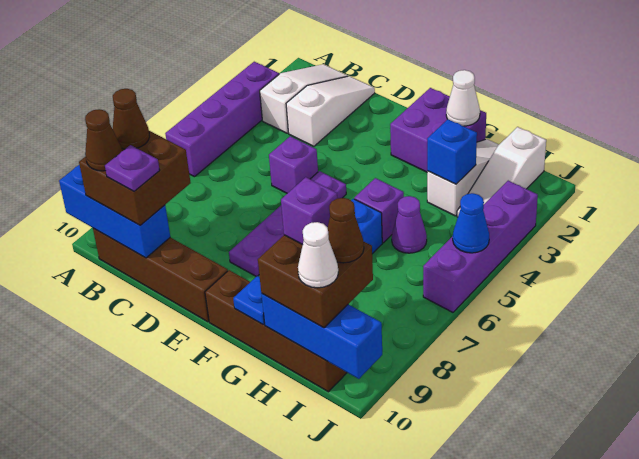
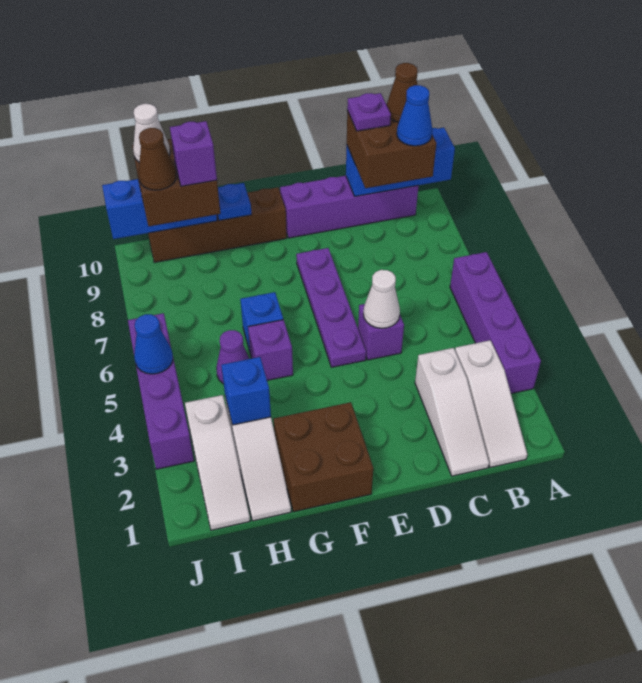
brown 1x1 cone [113,89,150,149] -> blue 1x1 cone [397,85,432,146]
brown 1x4 brick [93,228,228,322] -> purple 1x4 brick [280,176,418,238]
purple 2x2 brick [390,88,486,172] -> brown 2x2 brick [273,402,373,512]
white 1x1 cone [446,70,480,126] -> white 1x1 cone moved to [363,270,400,328]
white 1x3 slope [457,127,546,217] -> white 1x3 slope turned to [185,395,250,530]

